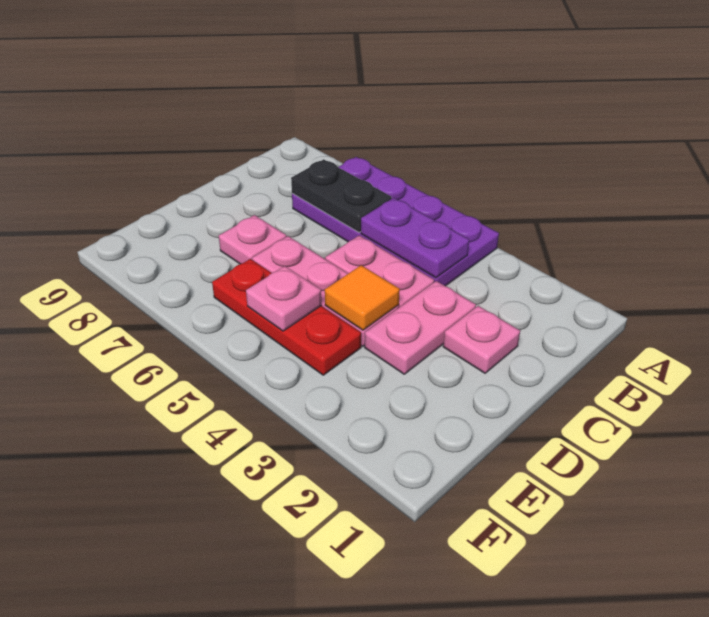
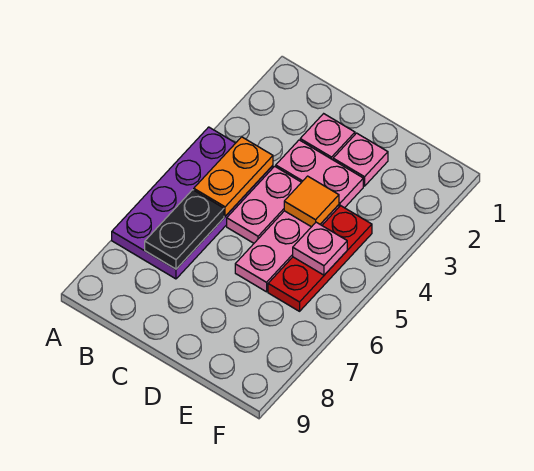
purple 1x2 plate [361,198,469,278] -> orange 1x2 plate [194,137,273,216]
pink 1x1 plate [219,215,286,264] -> pink 1x1 plate moved to [333,133,388,186]

